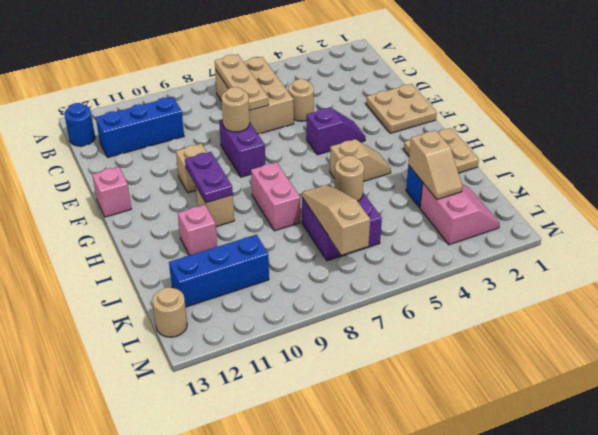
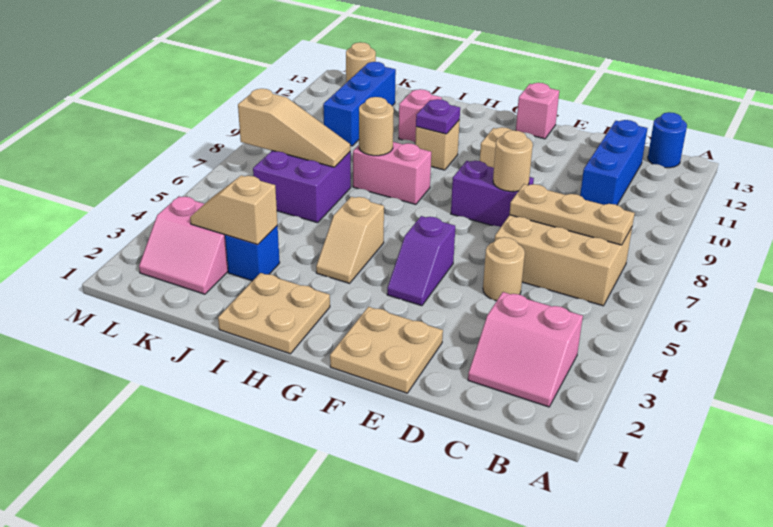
none -> pink 2x2 slope [468,292,583,407]
purple 1x2 plate [185,152,233,203] -> purple 1x1 plate [416,99,460,134]
tan 1x1 round brick [335,155,364,201] -> tan 1x1 round brick moved to [359,97,394,156]

